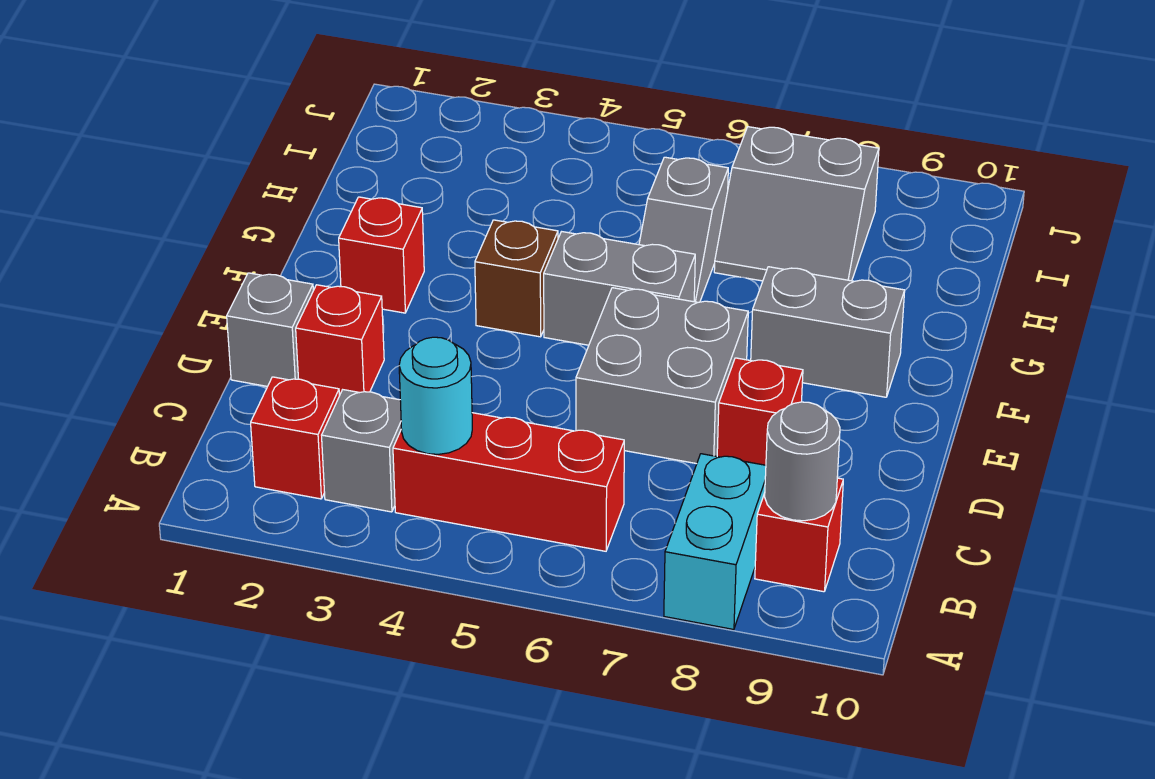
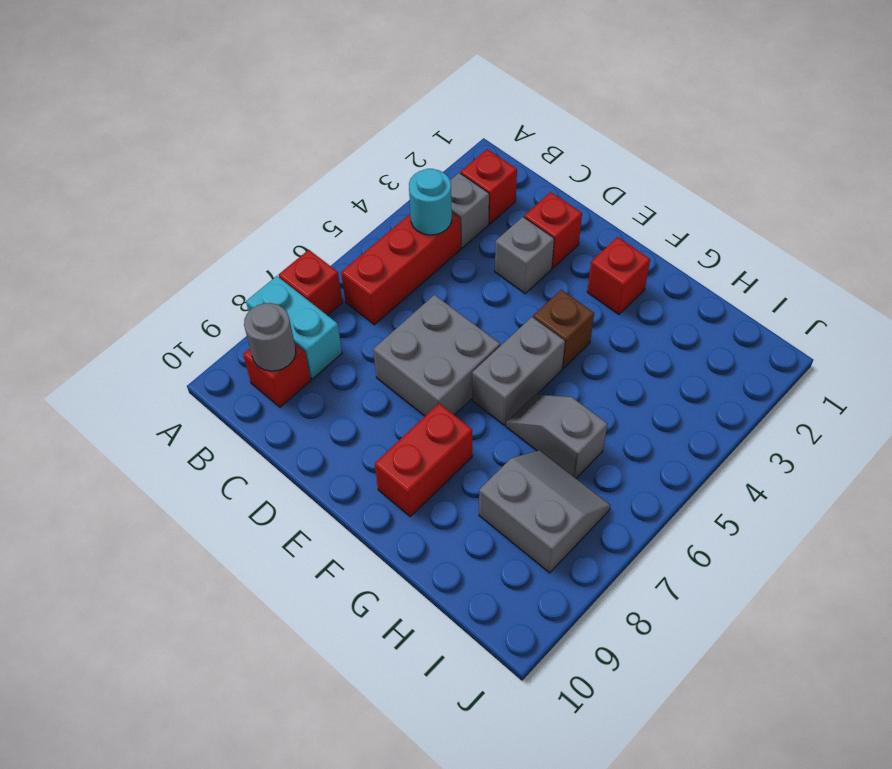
grey 1x1 brick [227,273,313,386] -> grey 1x1 brick moved to [495,217,554,293]
red 1x1 brick [717,358,803,465] -> red 1x1 brick moved to [279,250,342,315]
grey 1x2 brick [751,267,905,397] -> red 1x2 brick [375,403,472,516]
grey 2x2 slope [714,127,879,281] -> grey 2x2 slope turned to [479,450,611,573]

